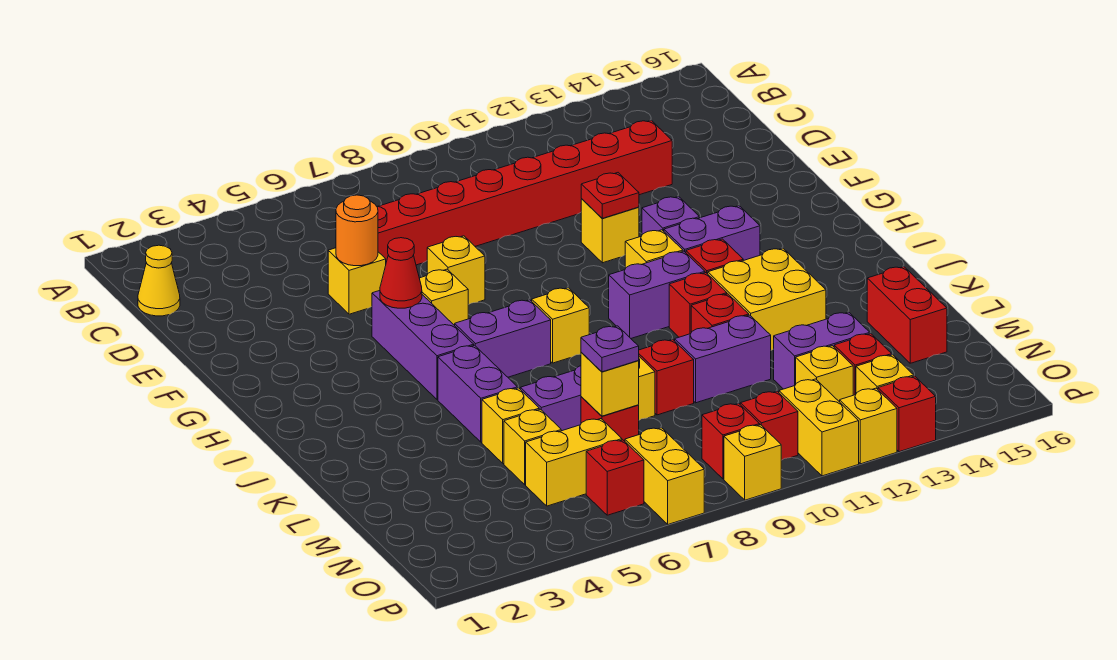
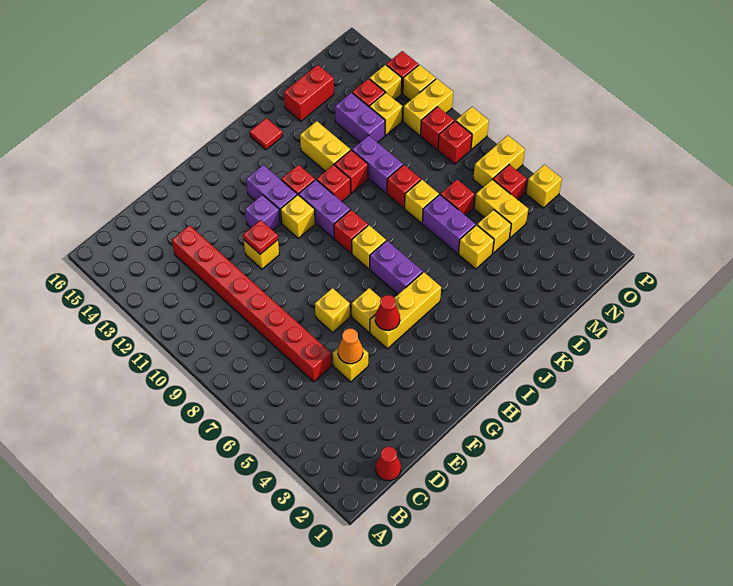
yellow 1x1 cone [138,245,180,316] -> red 1x1 cone [376,447,401,481]
orange 1x1 round brick [336,195,378,266] -> orange 1x1 cone [338,329,363,364]
purple 1x3 brick [372,291,474,400] -> yellow 1x3 brick [370,272,441,349]
none -> red 1x1 brick [334,210,368,254]
purple 1x2 brick [438,345,518,442] -> none
yellow 2x2 brick [708,248,826,350] -> yellow 1x2 brick [300,121,350,171]
none -> red 1x1 tile [250,118,283,150]
yellow 1x1 brick [581,352,639,416] -> yellow 1x1 brick moved to [526,165,562,208]
purple 1x1 plate [581,326,639,372] -> none

